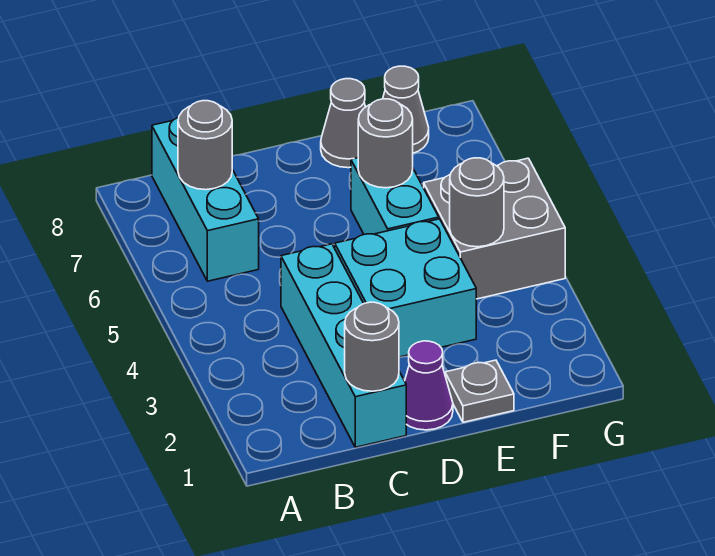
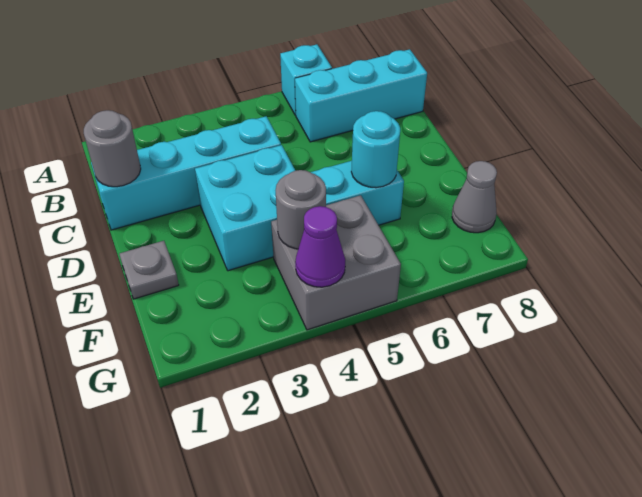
none -> cyan 1x1 brick [280,44,332,116]
grey 1x1 round brick [178,101,232,190] -> none
purple 1x1 cone [405,341,453,430] -> purple 1x1 cone moved to [295,206,345,287]
grey 1x1 round brick [358,99,413,188] -> cyan 1x1 round brick [351,111,400,188]
grey 1x1 cone [321,79,365,168] -> none

